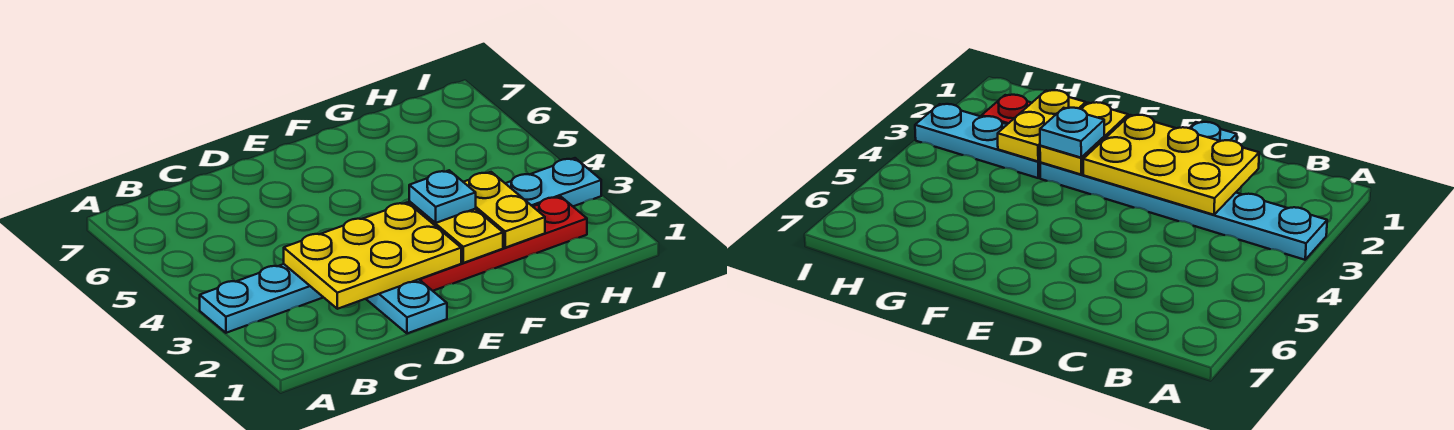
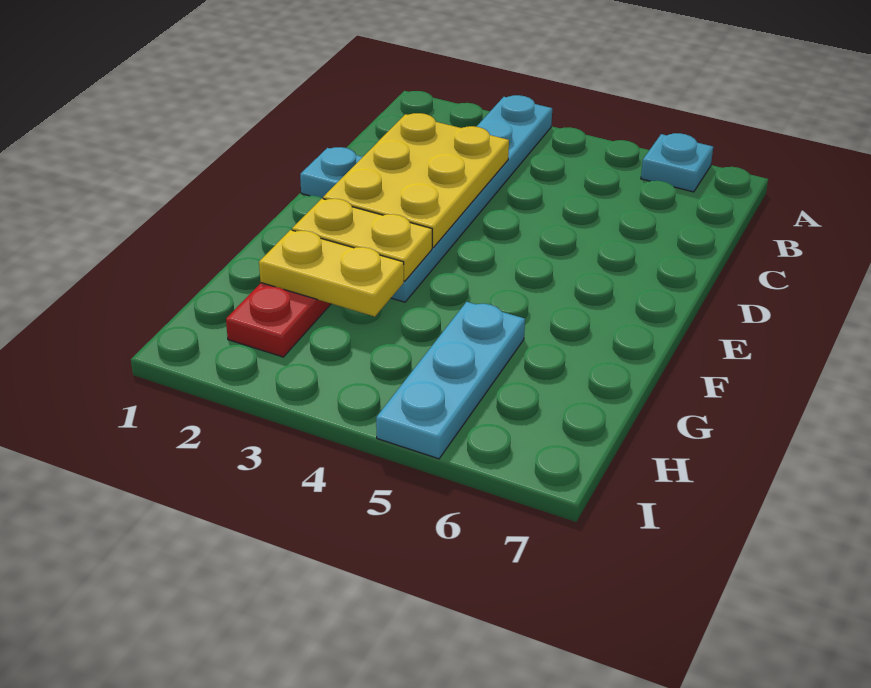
cyan 1x1 plate [409,170,476,223] -> cyan 1x1 plate moved to [641,133,713,192]
cyan 1x3 plate [505,158,601,206] -> cyan 1x3 plate moved to [376,302,525,459]

